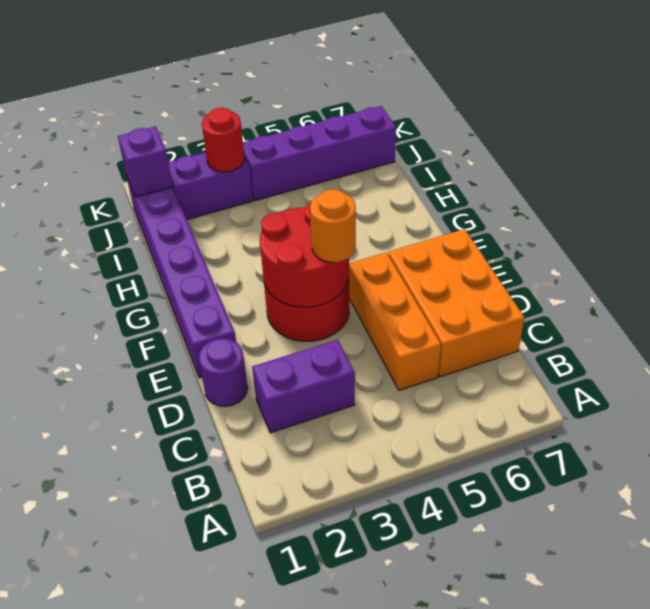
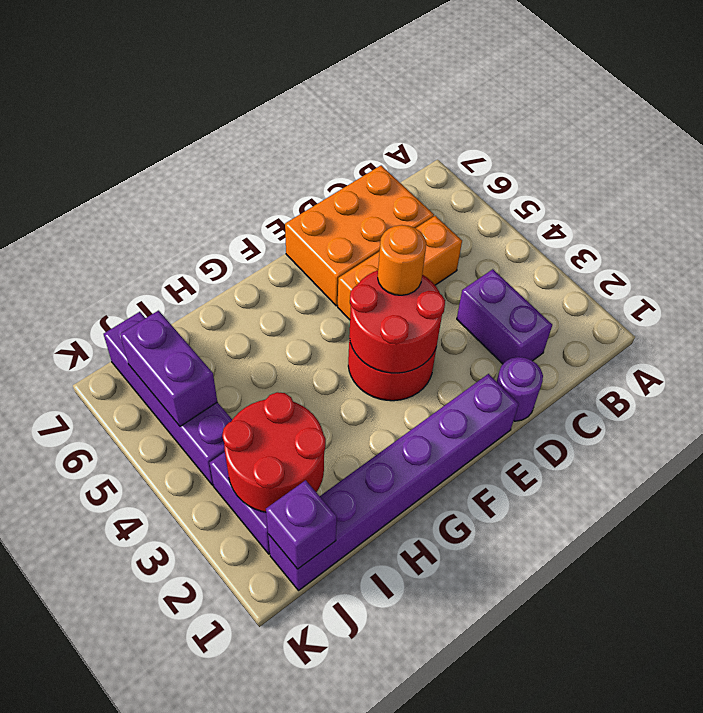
red 1x1 round brick [202,108,245,172] -> red 2x2 round brick [222,392,326,512]
none -> purple 1x2 brick [120,311,217,426]

